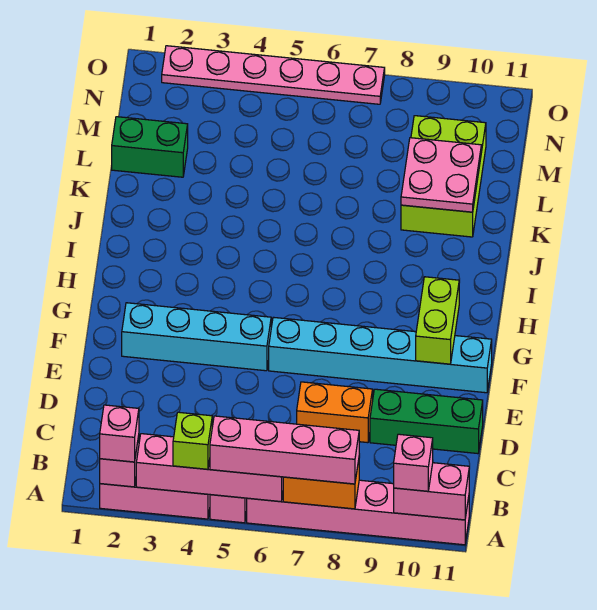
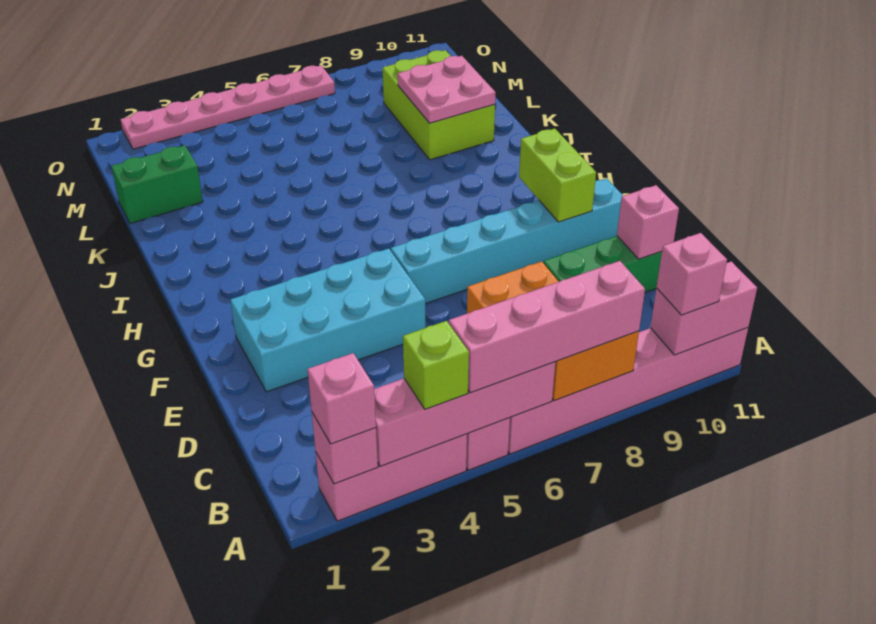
none -> pink 1x1 brick [617,185,679,259]
cyan 1x4 brick [122,303,271,371] -> cyan 2x4 brick [230,249,426,392]

